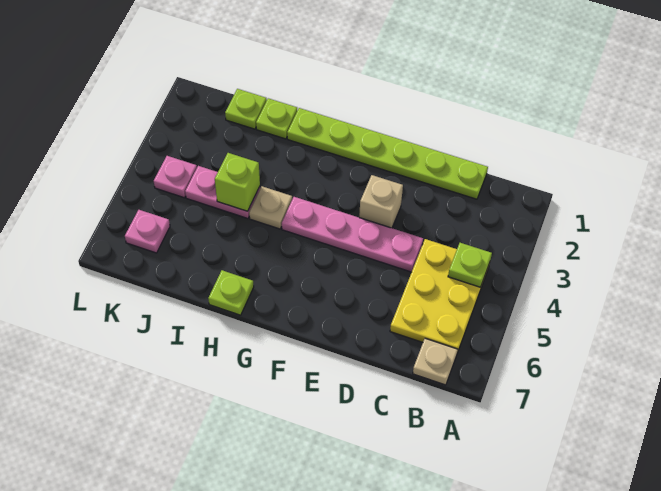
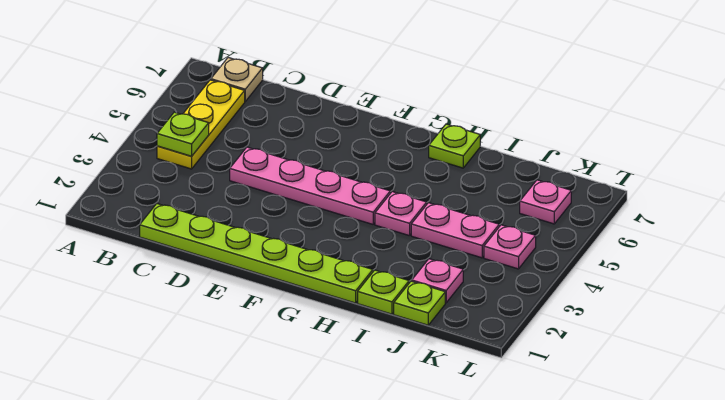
yellow 2x3 plate [390,239,490,352] -> yellow 1x3 plate [157,80,245,169]
tan 1x1 brick [359,175,403,228] -> none
tan 1x1 plate [249,186,292,229] -> pink 1x1 plate [375,192,427,236]
lime 1x1 brick [215,153,260,211] -> none
none -> pink 1x1 plate [412,259,463,303]

